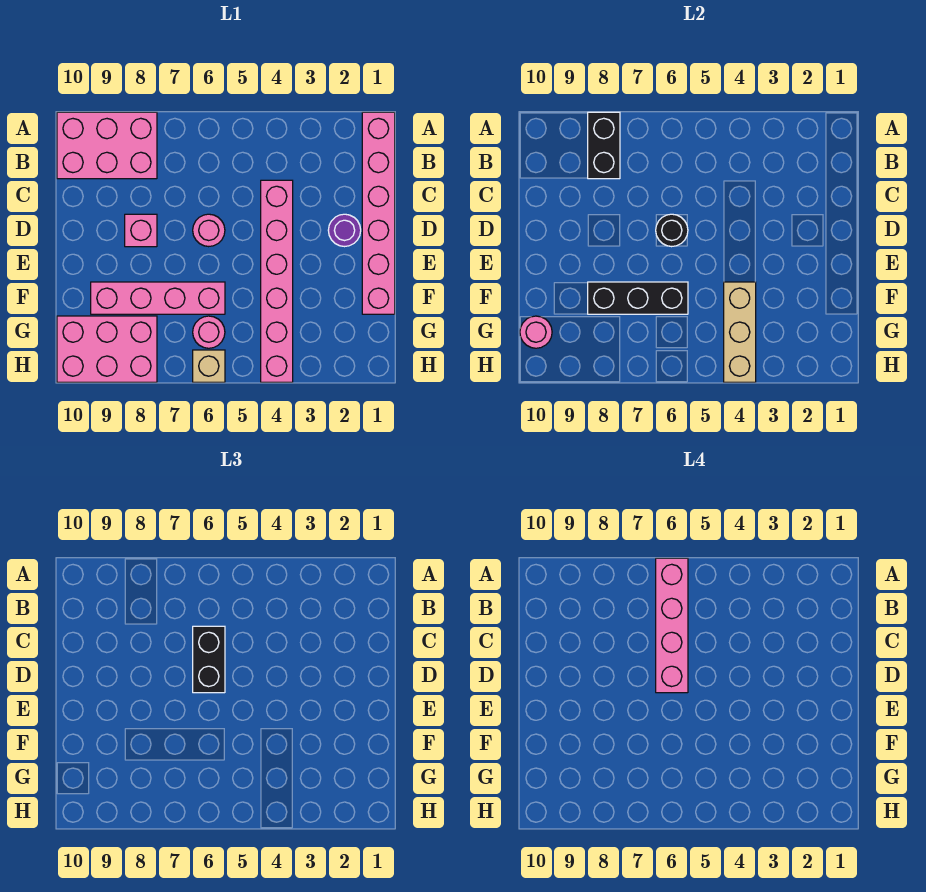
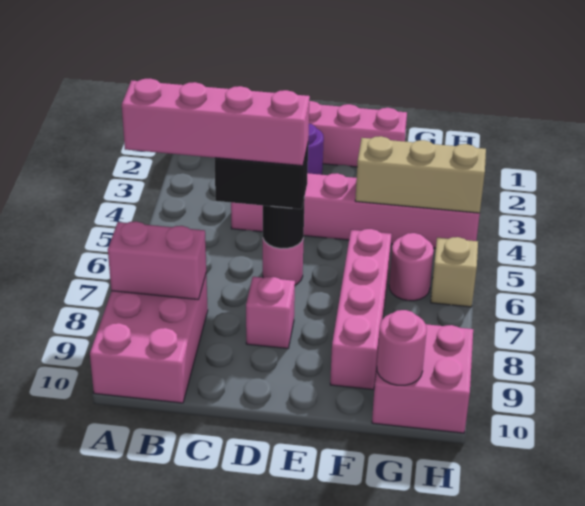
black 1x2 brick [588,112,620,179] -> pink 1x2 brick [108,221,206,300]
black 1x3 brick [588,282,688,314] -> none
pink 2x3 brick [57,316,157,382] -> pink 2x2 brick [372,324,473,433]

